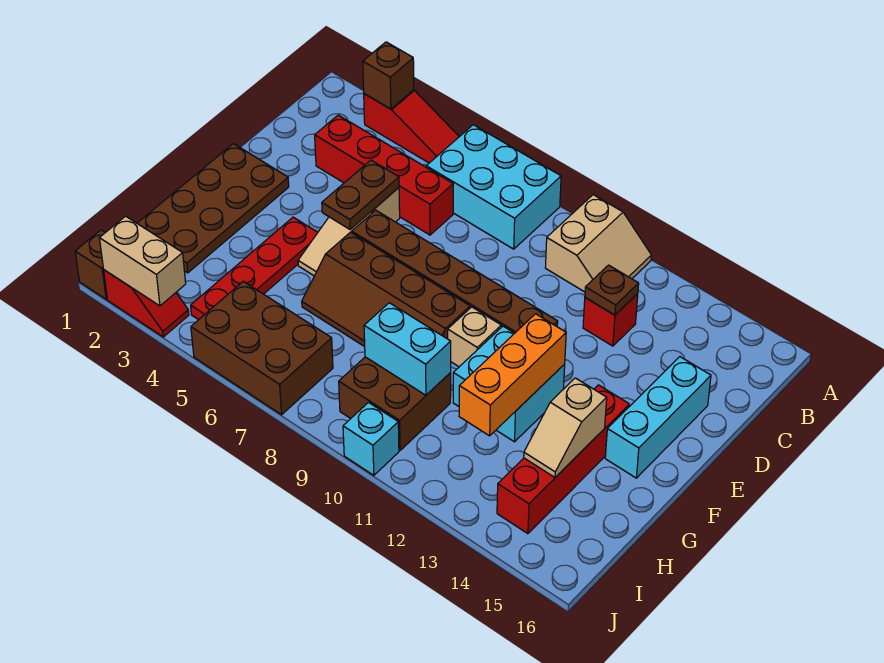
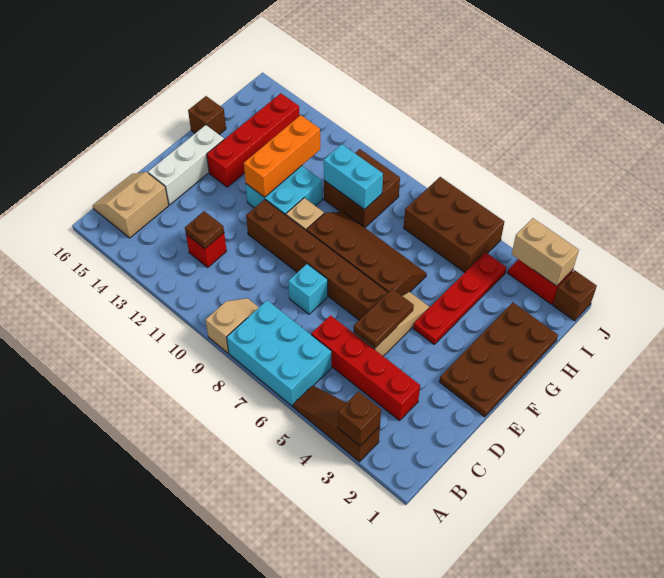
red 1x3 slope [364,90,459,163] -> brown 1x3 slope [293,386,380,462]
tan 2x2 slope [545,195,651,292] -> tan 2x2 slope moved to [93,172,169,238]
cyan 1x3 brick [605,357,711,478] -> white 1x3 brick [148,125,224,205]
tan 1x2 slope [524,378,607,477] -> tan 1x2 slope moved to [206,298,259,353]
none -> brown 1x1 brick [188,96,226,135]
cyan 1x1 brick [343,403,399,475] -> cyan 1x1 brick moved to [288,264,328,314]

